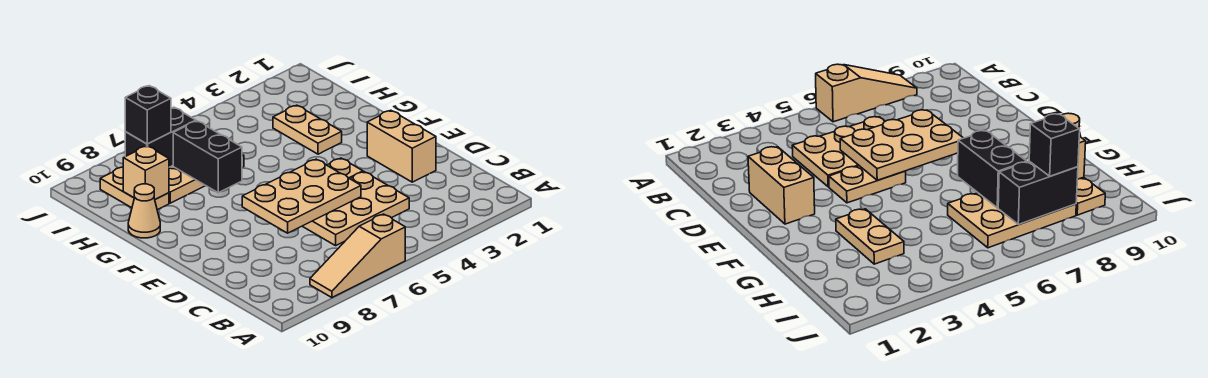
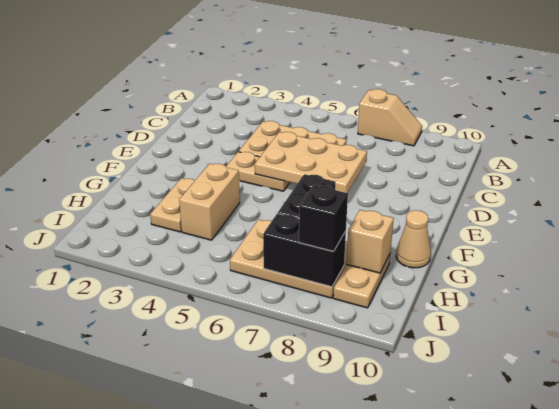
tan 1x3 slope [310,214,405,298] -> tan 1x2 slope [358,89,422,146]
tan 1x2 brick [367,110,436,182] -> tan 1x2 brick moved to [179,164,240,240]

